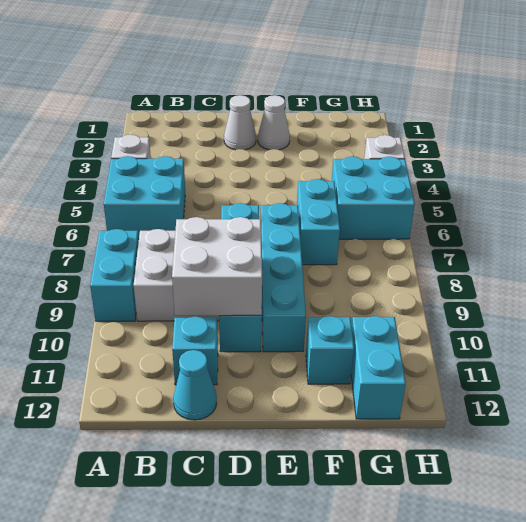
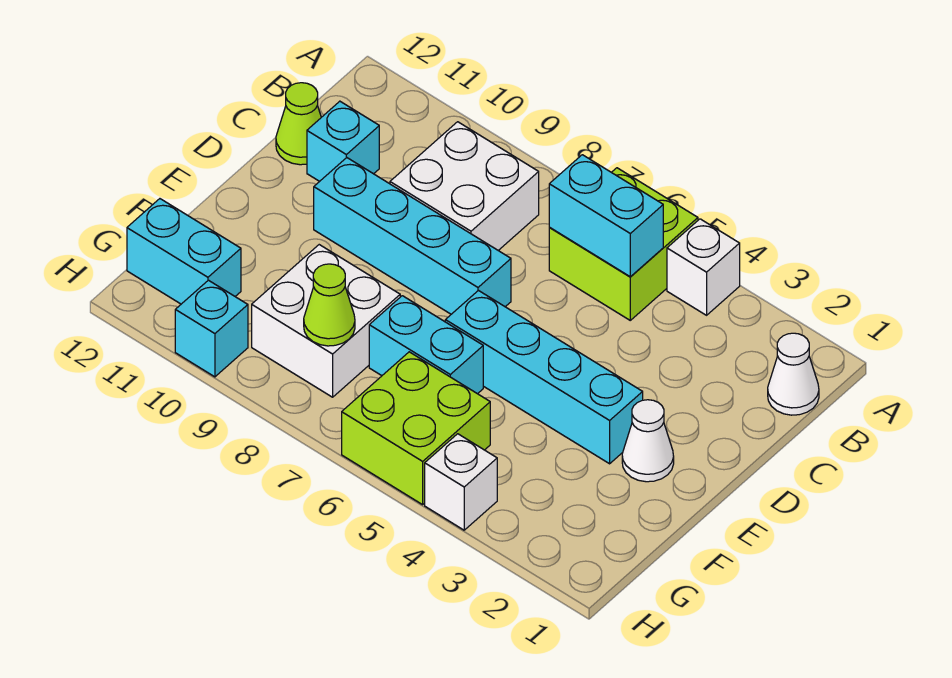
cyan 2x2 brick [104,156,185,236] -> lime 2x2 brick [549,168,698,320]
cyan 1x2 brick [90,229,139,321] -> cyan 1x2 brick moved to [549,155,663,277]
white 2x2 brick [172,217,262,316] -> white 2x2 brick moved to [252,245,400,397]
cyan 1x1 cone [173,350,217,420] -> lime 1x1 cone [276,83,321,165]
white 1x1 cone [224,95,256,150] -> white 1x1 cone moved to [768,333,819,415]
cyan 1x4 brick [261,203,306,352] -> cyan 1x4 brick moved to [445,291,643,464]
cyan 1x1 brick [306,316,354,384] -> cyan 1x1 brick moved to [175,280,248,377]
cyan 2x2 brick [332,156,415,239] -> lime 2x2 brick [342,352,490,505]
none -> lime 1x1 cone [304,264,355,346]

